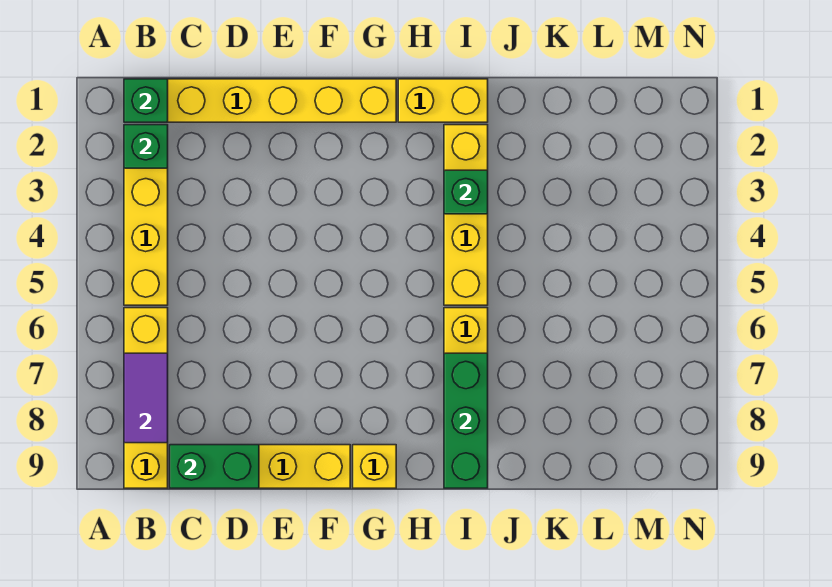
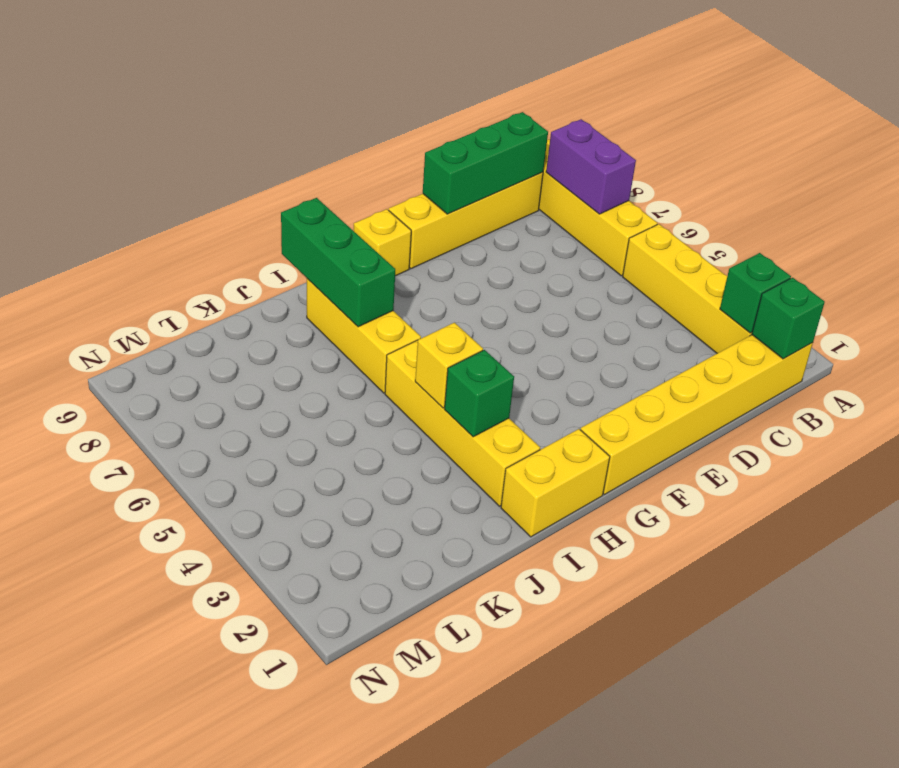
purple 1x2 tile [124,353,168,443] -> purple 1x2 brick [546,119,636,214]
green 1x2 brick [170,445,259,488] -> green 1x3 brick [423,112,548,214]
none -> yellow 1x1 brick [415,323,483,408]

